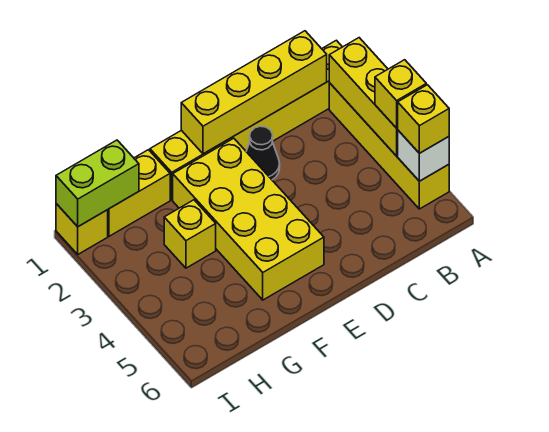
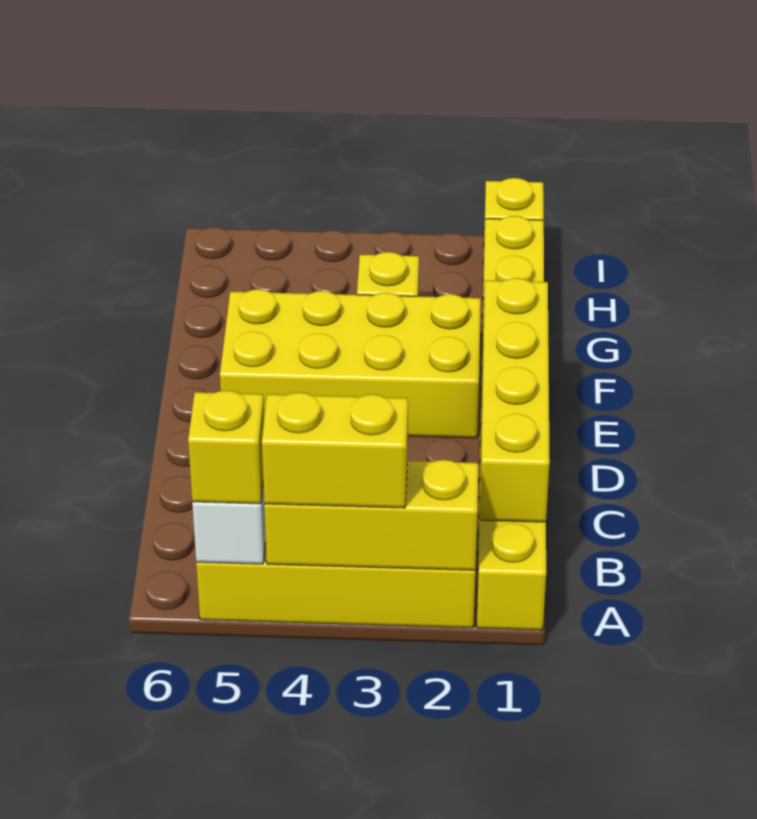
yellow 1x1 brick [375,60,426,128] -> yellow 1x2 brick [262,392,408,508]
black 1x1 cone [246,126,280,180] -> none
lime 1x2 brick [56,140,139,227] -> none

